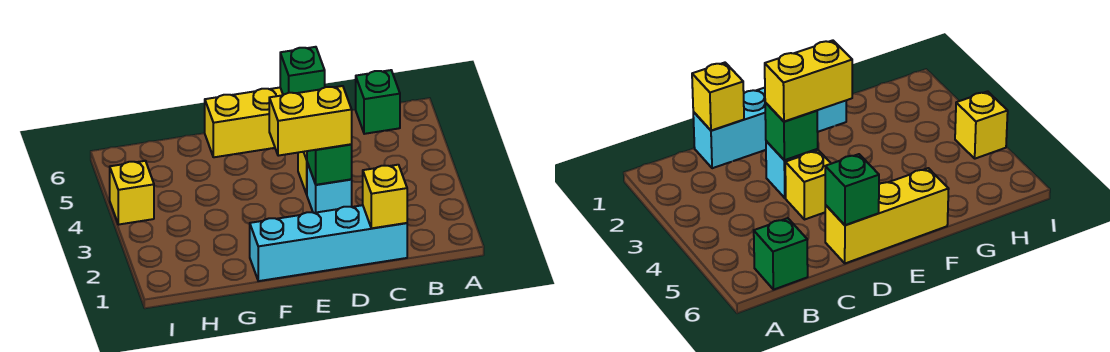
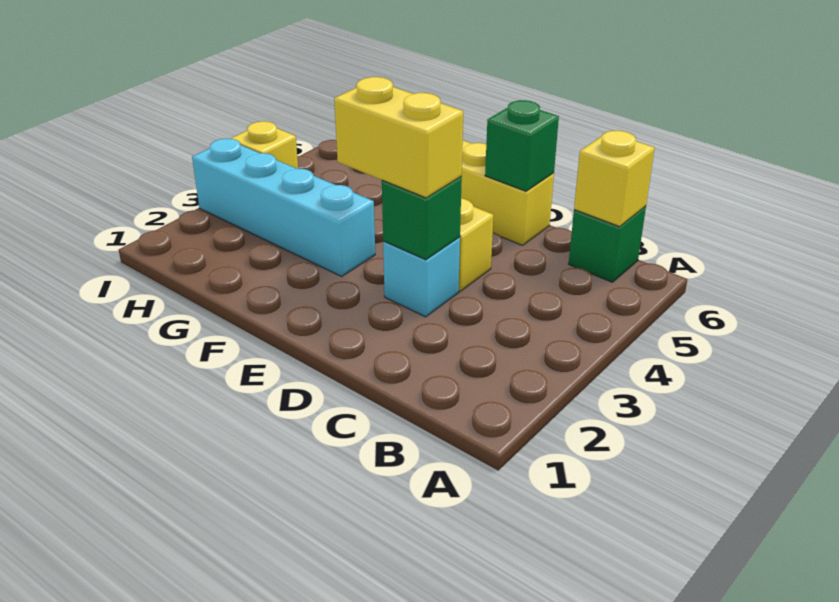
cyan 1x4 brick [250,205,407,281] -> cyan 1x4 brick moved to [192,139,375,276]
yellow 1x1 brick [363,165,407,228] -> yellow 1x1 brick moved to [574,131,655,227]

